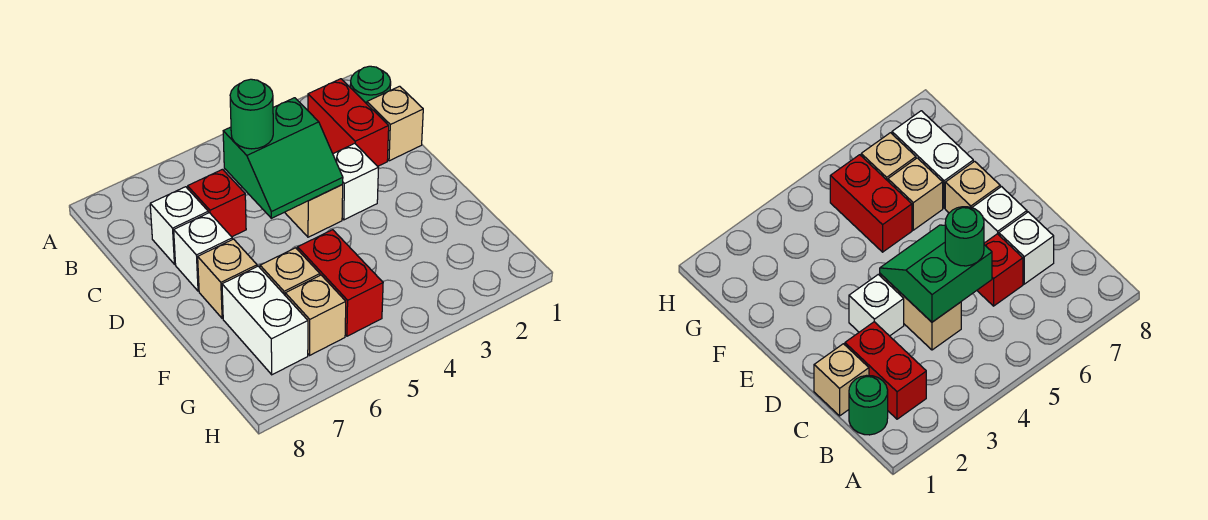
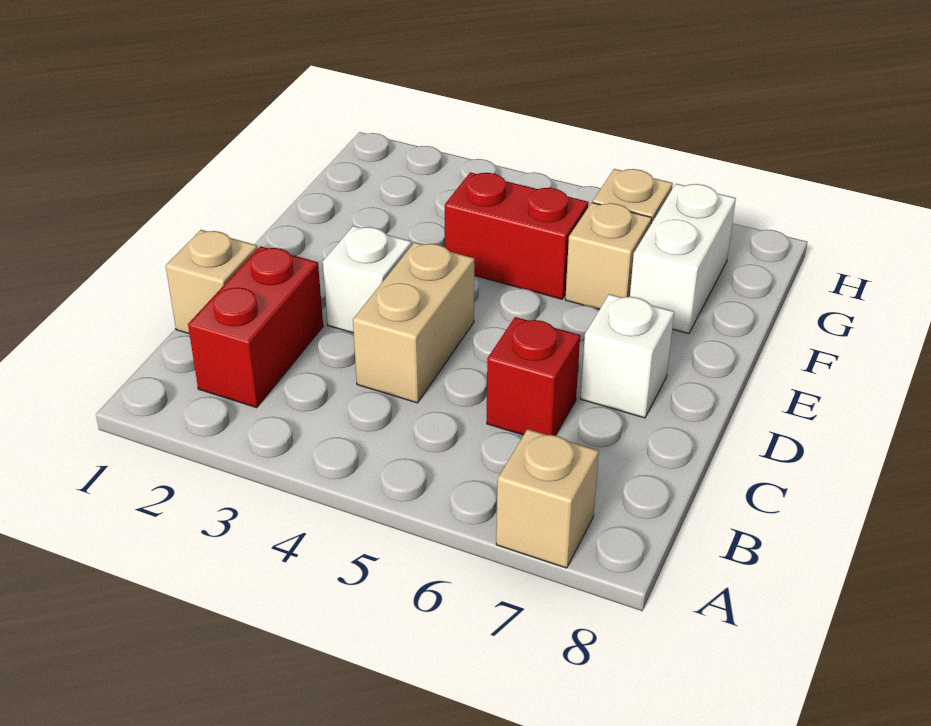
green 1x1 round brick [350,66,391,104] -> none
green 2x2 slope [223,98,343,218] -> none
green 1x1 round brick [230,79,273,149] -> none
white 1x1 brick [150,187,208,264] -> none
tan 1x1 brick [198,239,257,318] -> tan 1x1 brick moved to [496,429,599,568]
red 1x2 brick [298,230,383,336] -> red 1x2 brick turned to [445,172,589,299]

